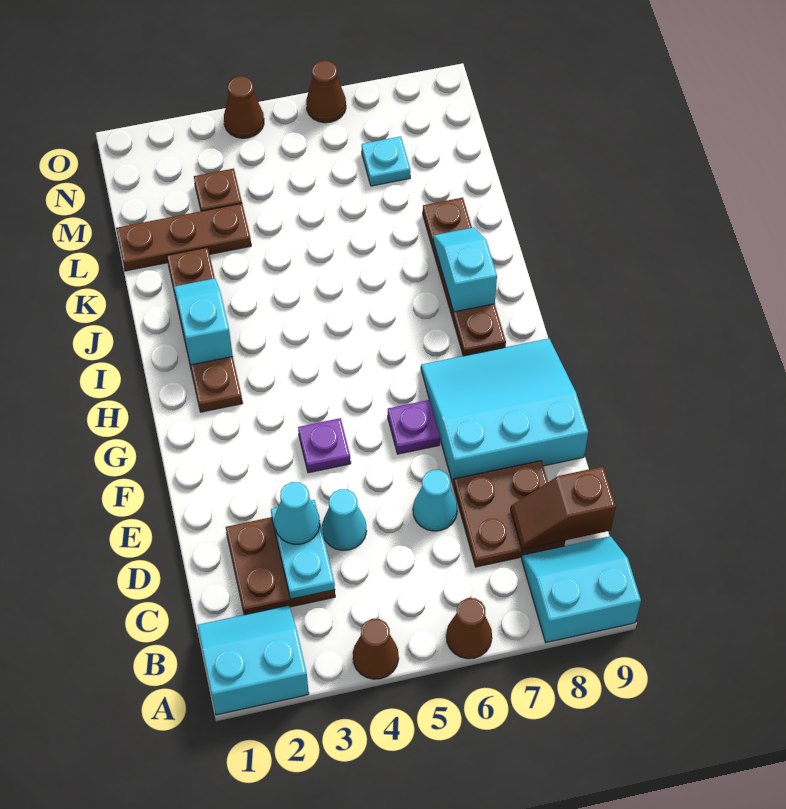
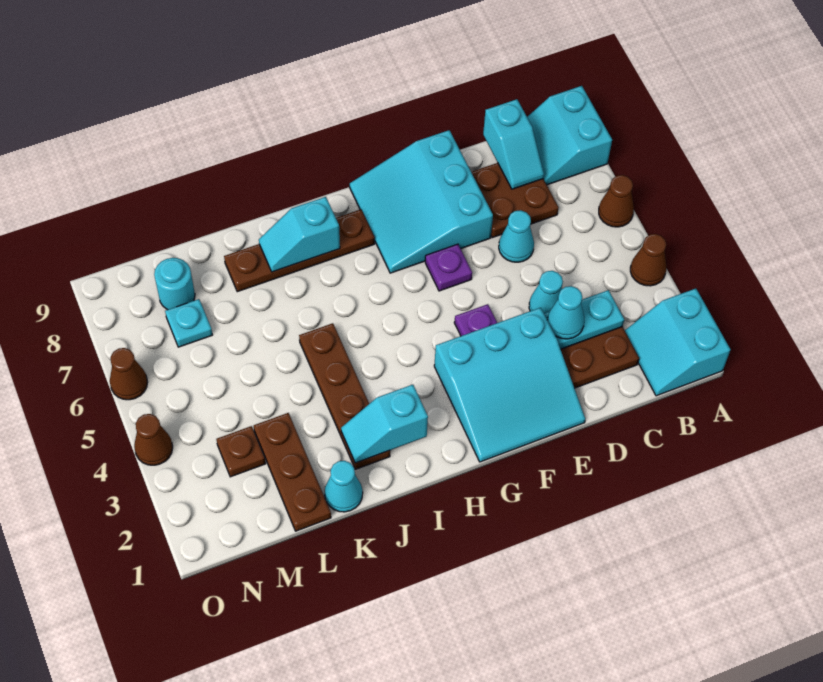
brown 1x2 slope [511,467,616,550] -> cyan 1x2 slope [483,99,544,189]
none -> cyan 3x3 slope [434,308,585,462]
brown 1x4 plate [167,247,243,412] -> brown 1x4 plate turned to [299,323,390,469]
none -> cyan 1x1 cone [325,461,363,512]
none -> cyan 1x1 round brick [154,258,195,310]

